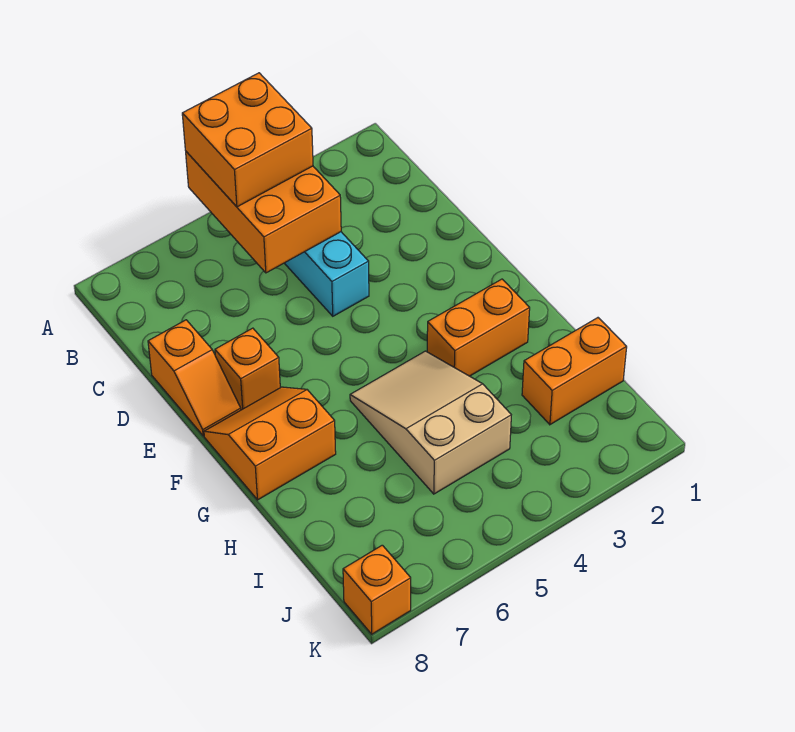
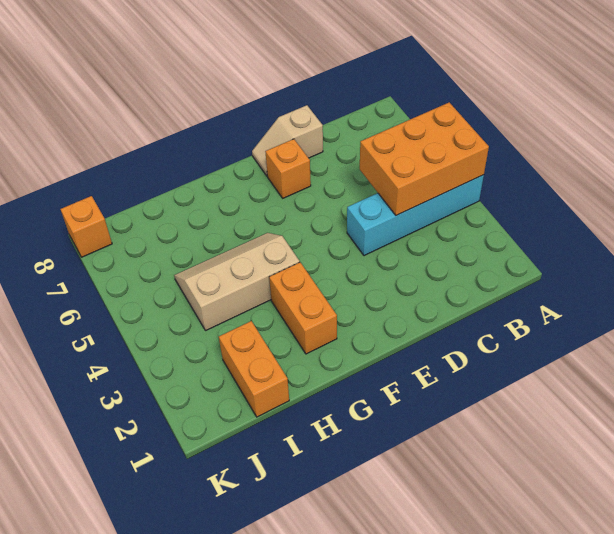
orange 2x2 brick [182,73,313,207] -> none
orange 1x2 slope [148,320,241,436] -> tan 1x2 slope [252,105,323,176]
orange 2x2 slope [204,387,336,500] -> none
tan 2x3 slope [350,351,511,494] -> tan 2x3 slope turned to [174,233,300,331]

